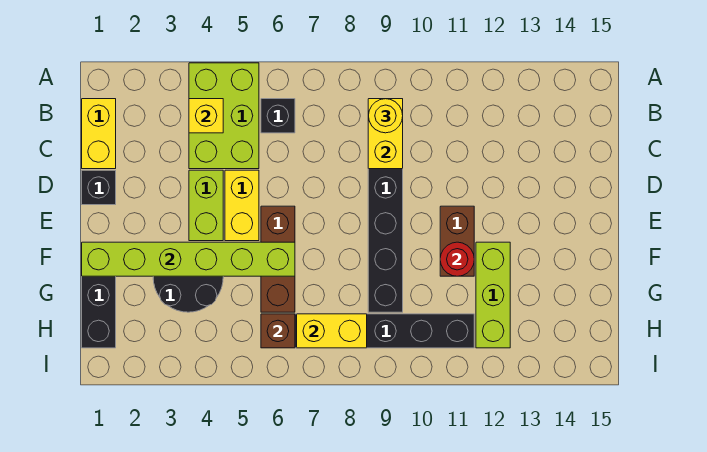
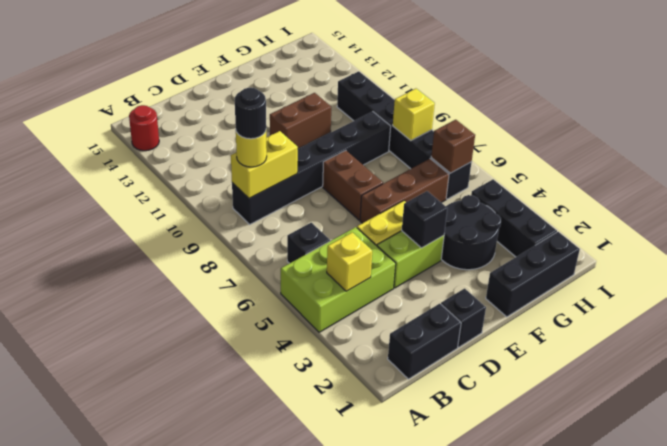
yellow 1x2 brick [82,99,116,169] -> black 1x2 brick [388,304,461,379]
none -> black 1x1 round brick [235,88,266,139]
none -> black 1x1 brick [402,191,448,248]
none -> brown 1x2 brick [323,150,383,220]
lime 1x6 brick [82,242,295,276] -> none
red 1x1 round brick [440,242,474,276] -> red 1x1 round brick moved to [129,105,159,151]
lime 1x3 brick [476,242,510,348] -> none
none -> black 1x3 brick [471,179,557,257]
yellow 1x2 brick [297,314,367,348] -> yellow 1x1 brick [393,89,435,141]

